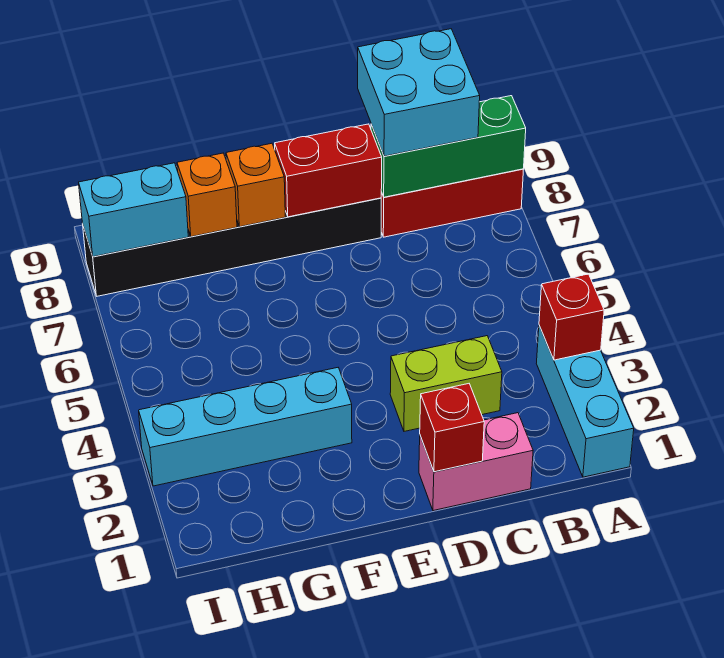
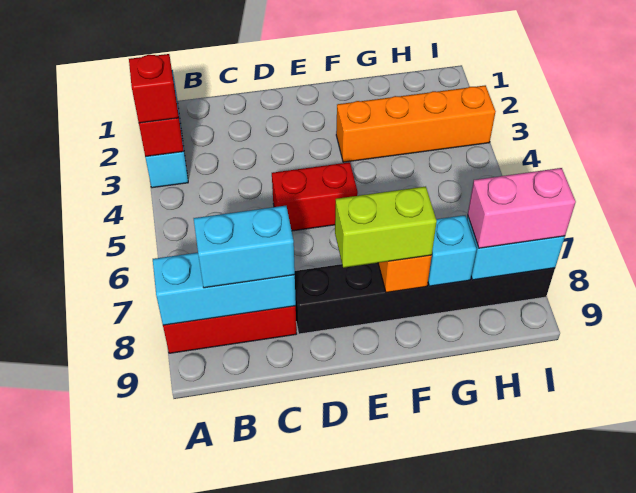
green 1x3 brick [371,96,526,197] -> cyan 1x3 brick [153,253,296,325]
cyan 2x2 brick [358,29,480,156] -> cyan 1x2 brick [194,206,295,288]
pink 1x2 brick [419,413,533,511] -> pink 1x2 brick moved to [468,168,576,248]
lime 1x2 brick [390,336,502,431] -> lime 1x2 brick moved to [335,186,437,268]
red 1x1 brick [420,384,484,472] -> red 1x1 brick moved to [129,54,179,123]
red 1x2 brick [275,124,382,217] -> red 1x2 brick moved to [272,162,358,231]
cyan 1x4 brick [139,368,352,486] -> orange 1x4 brick [336,85,496,162]
orange 1x1 brick [177,153,237,237] -> cyan 1x1 brick [428,215,476,286]

